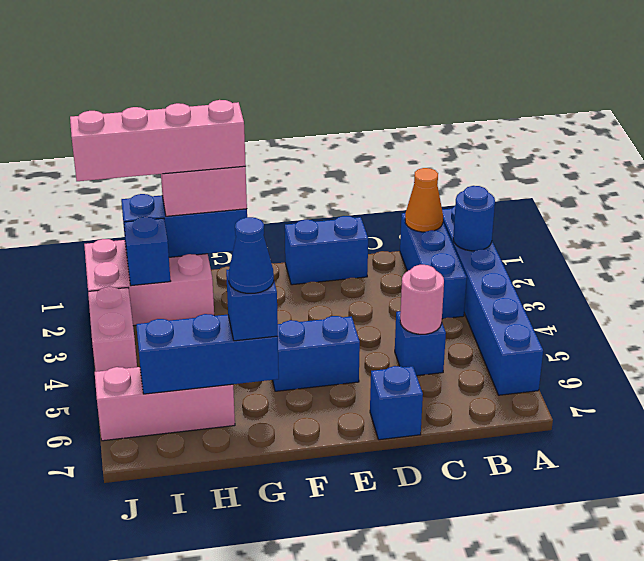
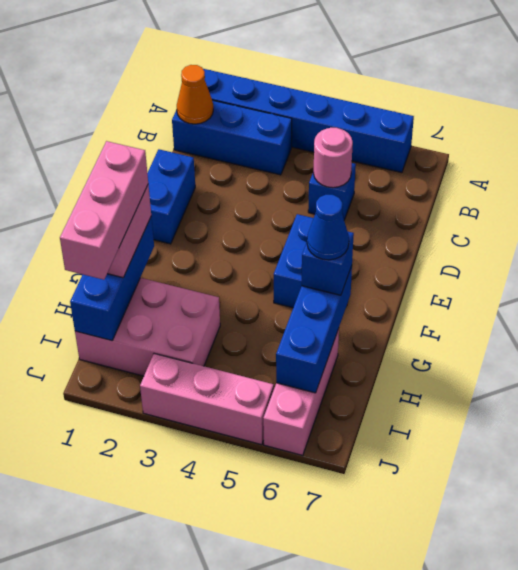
blue 1x1 round brick [453,186,495,251] -> none
blue 1x1 brick [370,366,423,440] -> none
pink 1x4 brick [70,100,246,181] -> pink 1x3 brick [60,141,148,280]
pink 2x3 brick [84,239,214,326] -> pink 2x3 brick turned to [75,278,220,376]
blue 1x1 brick [124,217,170,286] -> none
pink 1x2 brick [88,287,137,372] -> pink 1x3 brick [140,354,274,445]

